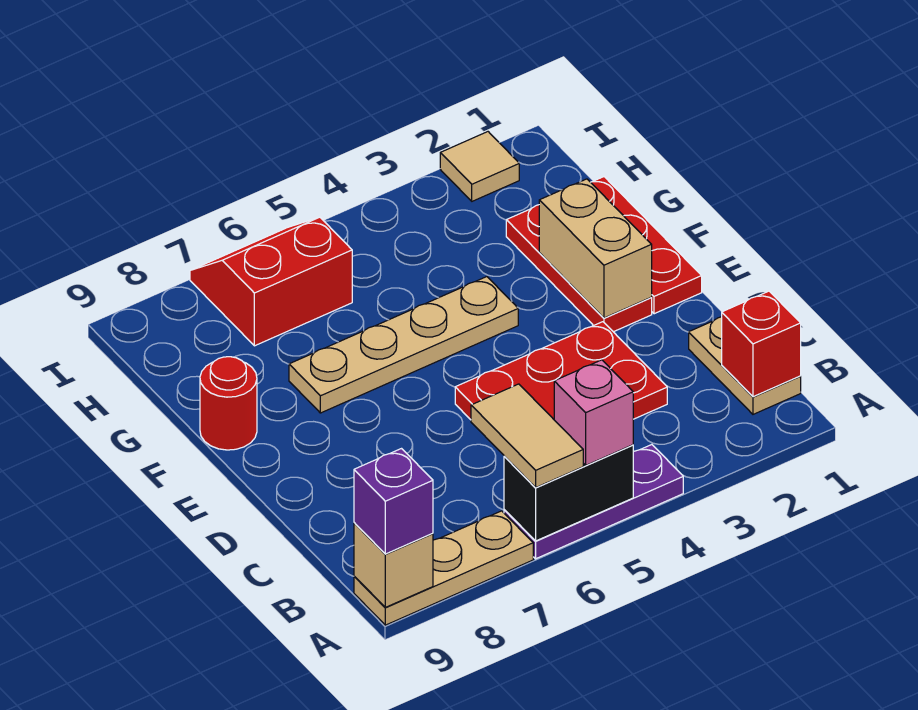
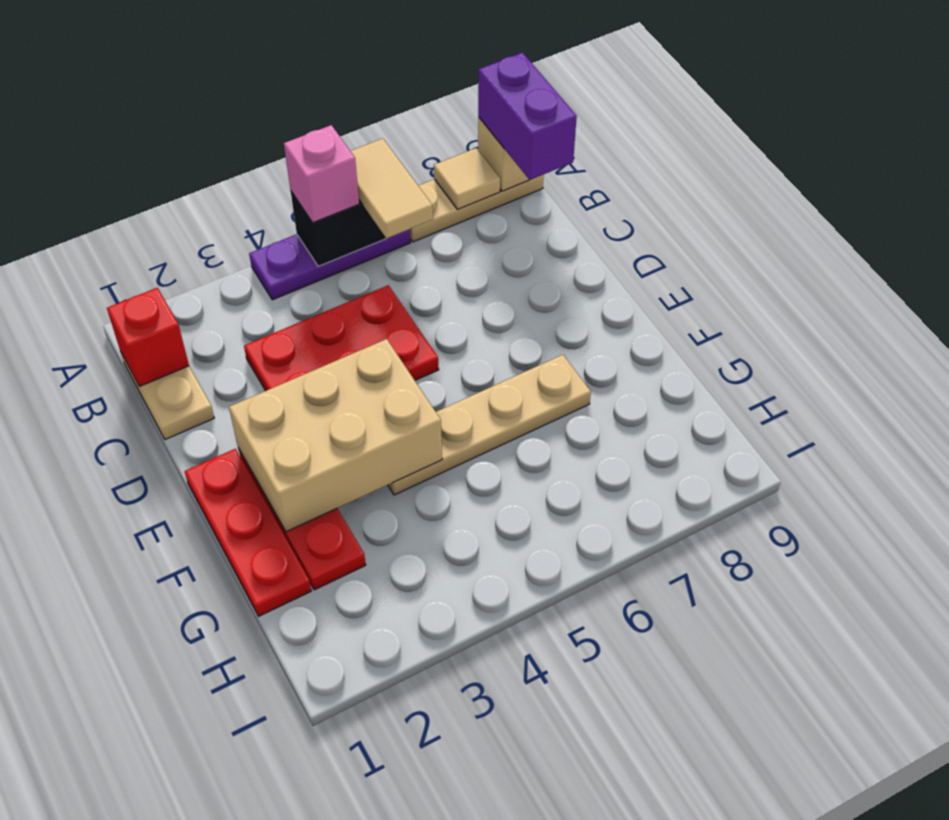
purple 1x1 brick [354,449,433,554] -> purple 1x2 brick [478,53,577,180]
tan 1x2 brick [539,179,652,318] -> tan 2x3 brick [229,339,442,532]
red 1x1 round brick [200,357,257,450] -> none
red 2x2 slope [190,217,352,346] -> none
tan 1x1 tile [440,132,519,201] -> tan 1x1 tile moved to [434,148,500,209]

